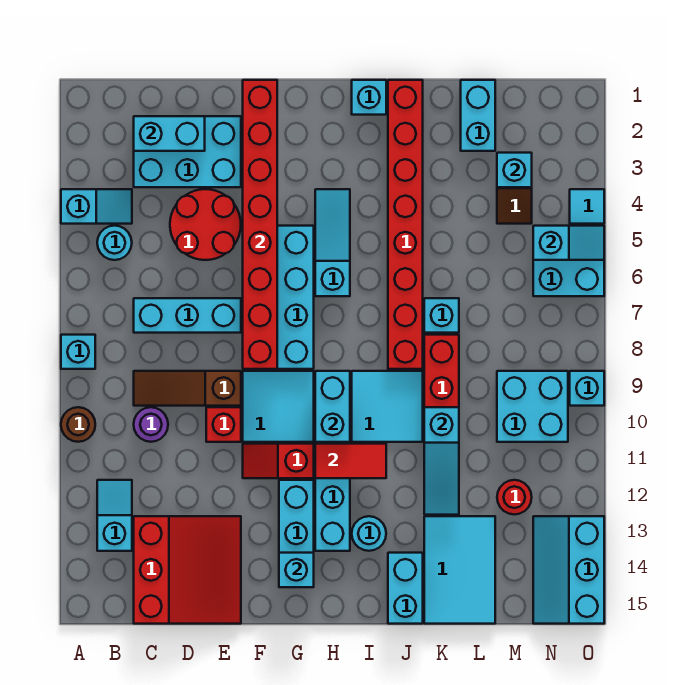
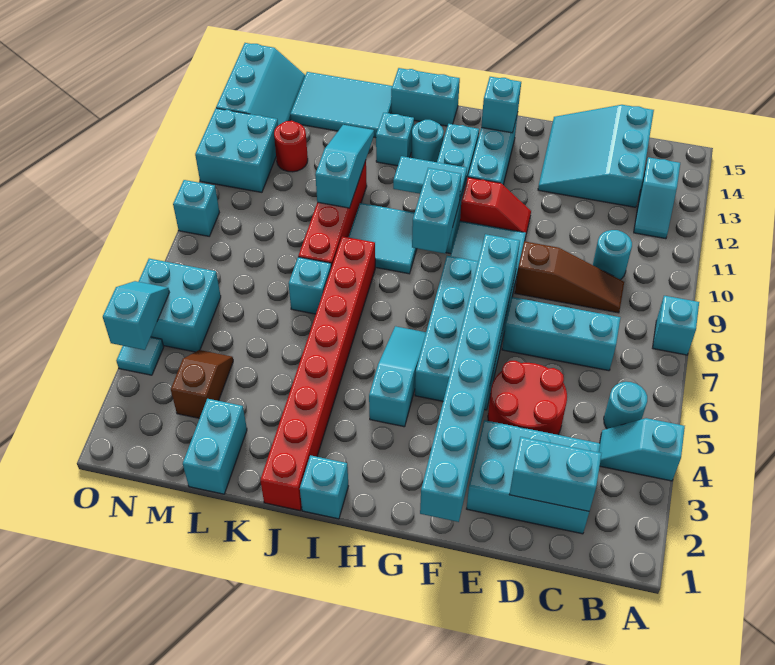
brown 1x1 round brick [61,407,95,442] -> none
purple 1x1 round brick [134,407,168,442] -> cyan 1x1 round brick [593,230,632,280]
red 3x3 slope [134,516,241,624] -> cyan 3x3 slope [538,105,654,207]
red 1x1 brick [206,407,241,442] -> none
red 1x8 brick [243,80,277,369] -> cyan 1x8 brick [420,234,520,522]
cyan 1x3 slope [315,189,350,296] -> cyan 1x3 slope turned to [369,326,426,427]
red 1x2 tile [315,444,386,478] -> cyan 1x2 tile [393,156,467,198]
cyan 1x2 brick [388,553,423,624] -> cyan 1x2 brick turned to [391,68,460,126]
cyan 2x3 tile [424,516,495,624] -> cyan 2x3 tile turned to [290,72,392,138]
cyan 1x1 brick [497,153,532,187] -> cyan 1x1 brick moved to [376,113,414,166]
cyan 2x2 brick [497,371,568,442] -> cyan 2x2 brick moved to [195,108,278,192]
cyan 1x2 slope [533,226,604,260] -> cyan 1x2 slope turned to [103,281,169,350]

